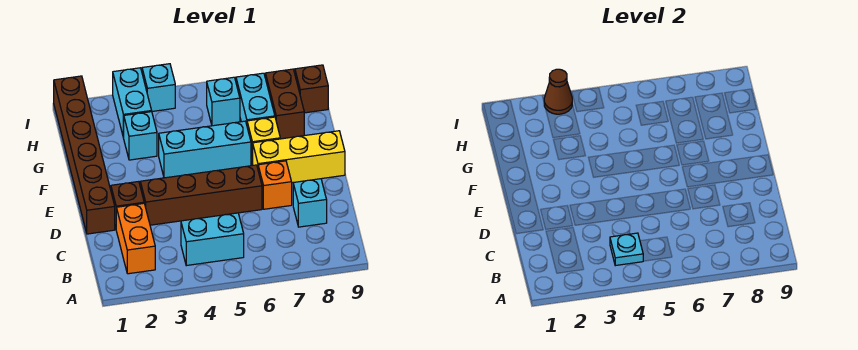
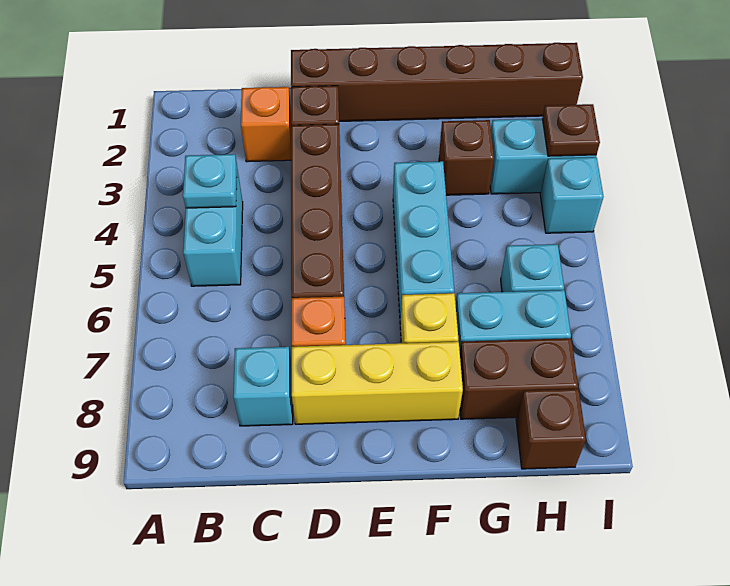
orange 1x2 brick [116,203,155,274] -> orange 1x1 brick [241,87,291,162]
yellow 1x3 brick [253,131,345,183] -> yellow 1x3 brick turned to [292,342,463,424]
cyan 1x1 brick [124,112,157,160] -> brown 1x1 brick [439,120,494,195]
brown 1x1 cone [544,69,572,114] -> brown 1x1 plate [542,104,600,156]

